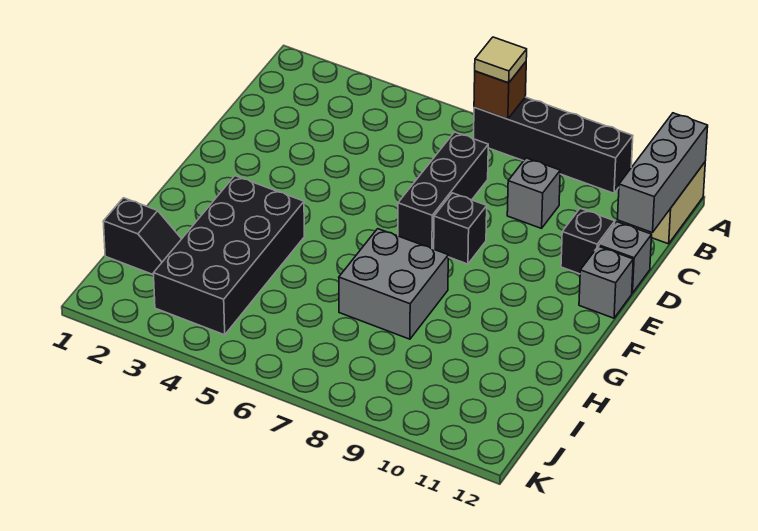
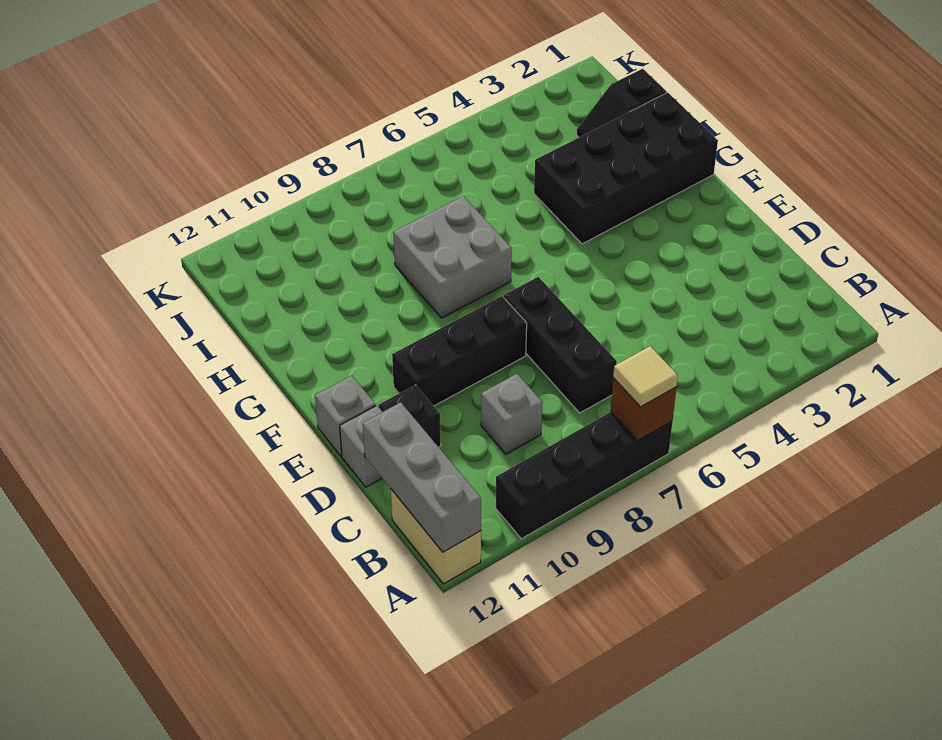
black 1x1 brick [434,193,487,264] -> black 1x3 brick [392,296,527,406]
black 2x4 brick [153,176,305,335] -> black 2x4 brick turned to [534,93,718,244]

